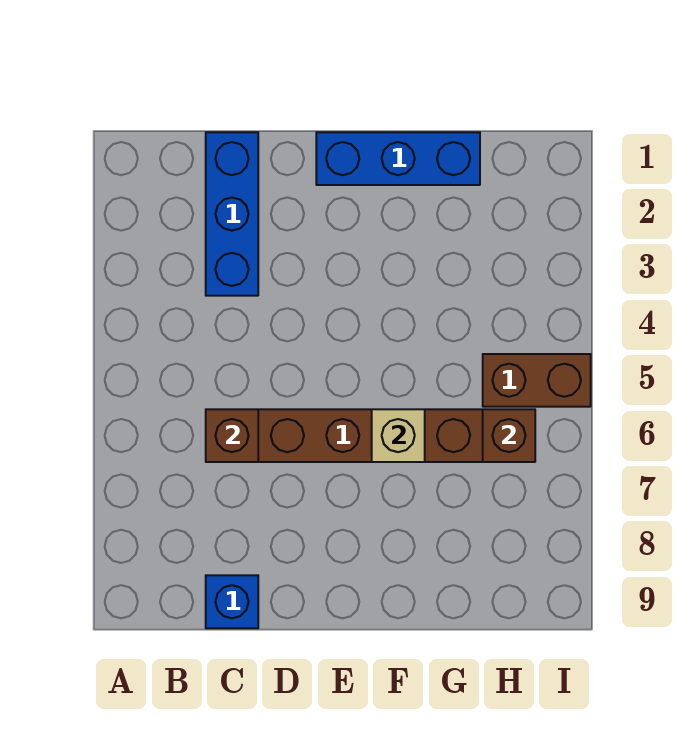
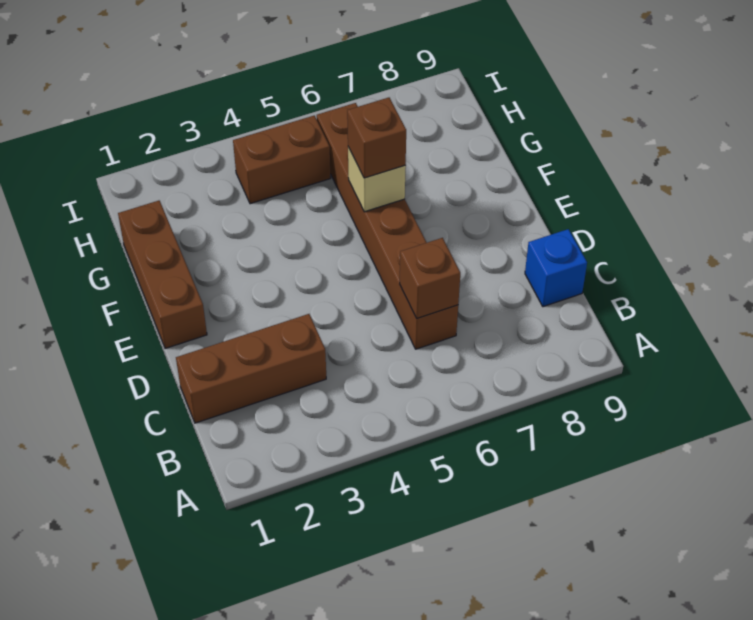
blue 1x3 brick [206,132,258,296] -> brown 1x3 brick [176,314,326,423]
blue 1x3 brick [316,132,480,185] -> brown 1x3 brick [118,201,207,349]
brown 1x2 brick [483,354,591,407] -> brown 1x2 brick turned to [233,116,330,204]
brown 1x1 brick [483,409,535,462] -> brown 1x1 brick moved to [347,98,406,178]

